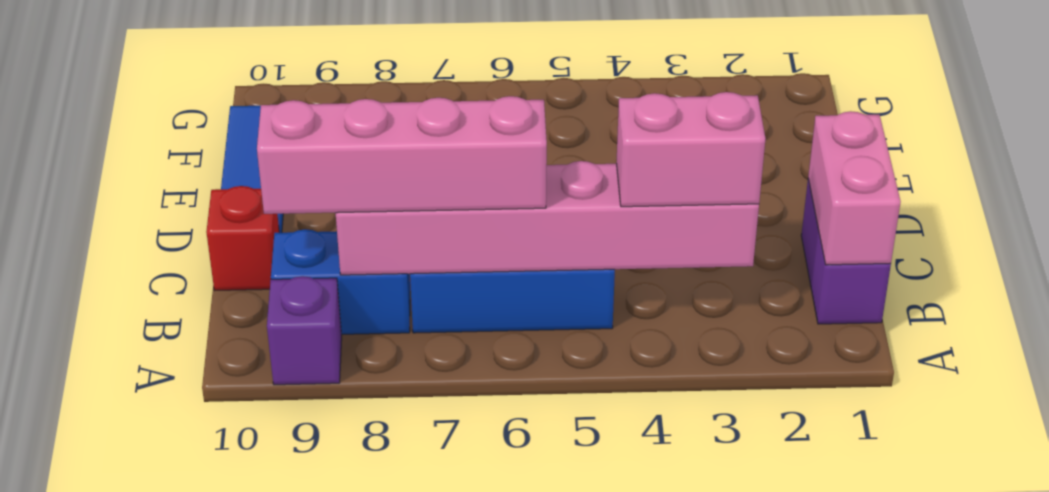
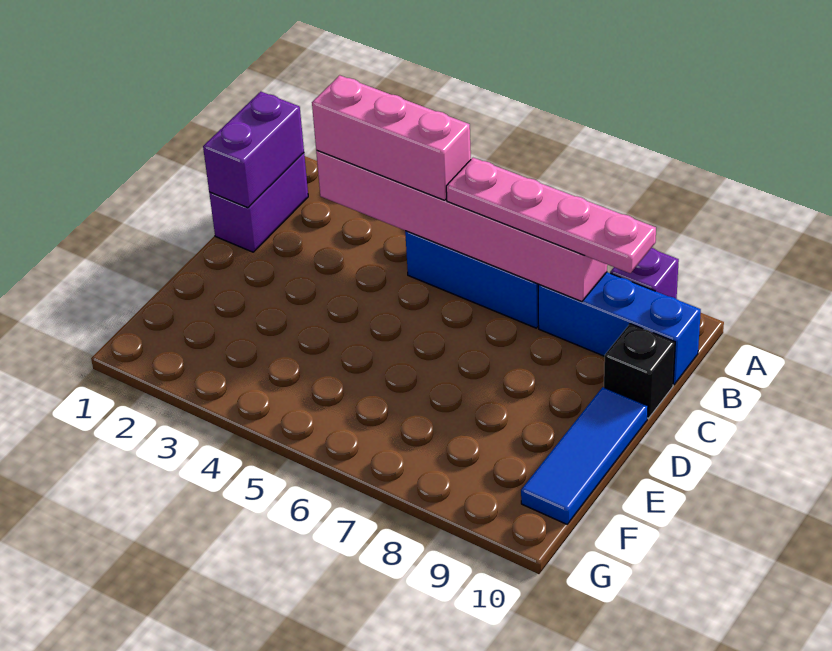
pink 1x2 brick [808,111,901,265] -> purple 1x2 brick [203,92,304,208]
pink 1x2 brick [616,92,766,207] -> pink 1x3 brick [312,75,471,200]
pink 1x4 brick [257,96,547,214] -> pink 1x4 plate [446,158,656,273]
blue 1x2 brick [271,229,410,334] -> blue 1x3 brick [538,272,701,385]
red 1x1 brick [206,186,279,290] -> black 1x1 brick [604,324,675,418]

